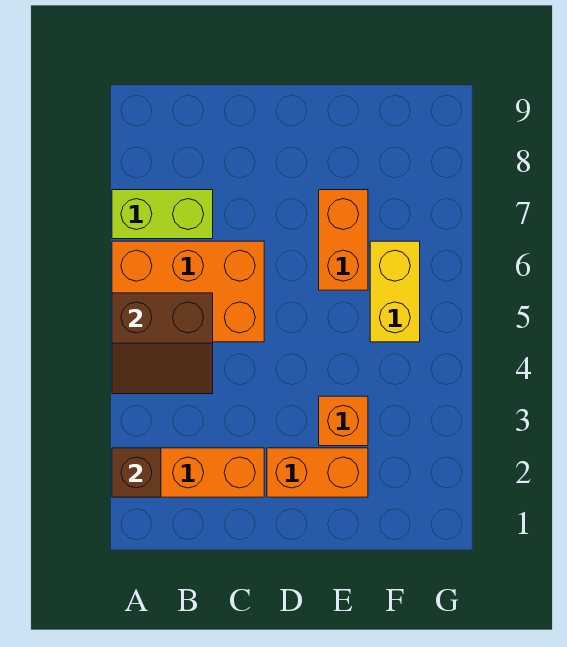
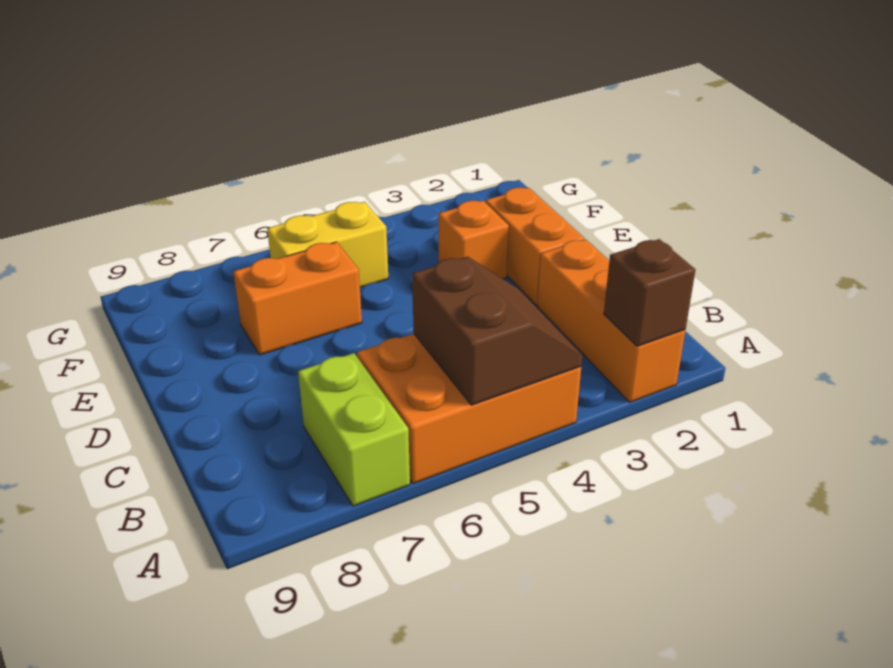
orange 2x3 brick [112,241,264,342] -> orange 2x3 brick turned to [357,334,581,484]

